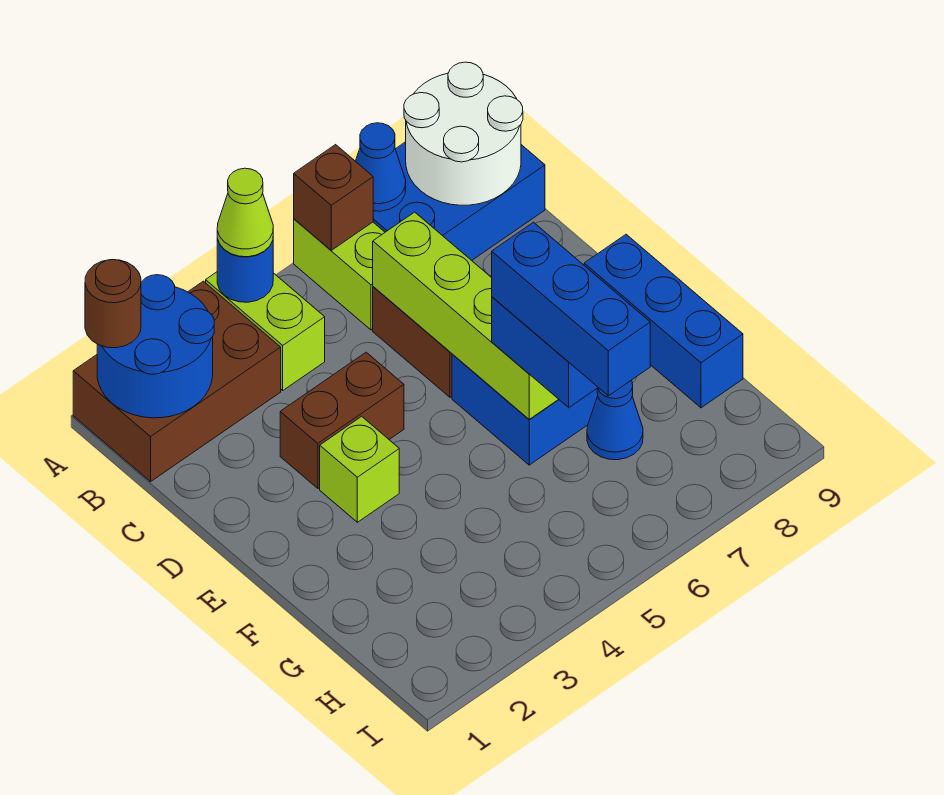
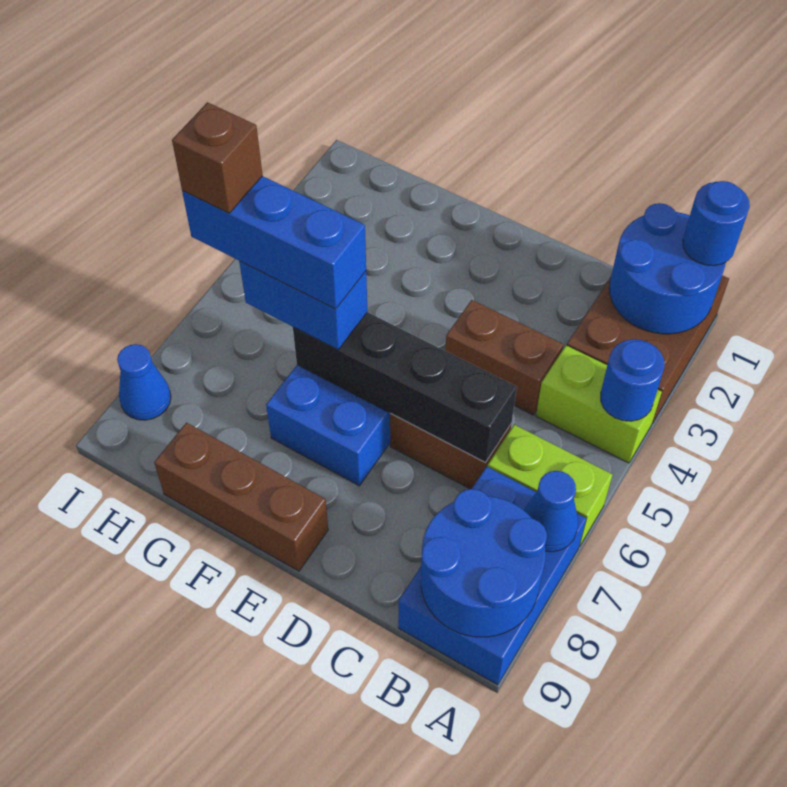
brown 1x1 round brick [85,260,141,348] -> blue 1x1 round brick [683,181,750,266]
lime 1x1 cone [217,168,273,257] -> none
brown 1x1 brick [294,145,373,250] -> brown 1x1 brick moved to [172,102,263,213]
white 2x2 round brick [404,62,523,205] -> blue 2x2 round brick [421,489,547,637]
lime 1x4 brick [373,212,559,419] -> black 1x4 brick [293,312,517,462]
brown 1x2 brick [280,352,404,488] -> brown 1x2 brick turned to [445,300,563,415]
lime 1x1 brick [320,416,399,522] -> none
blue 1x3 brick [584,234,743,408] -> brown 1x3 brick [154,423,328,571]
blue 1x1 cone [587,380,643,460] -> blue 1x1 cone moved to [117,344,171,420]

